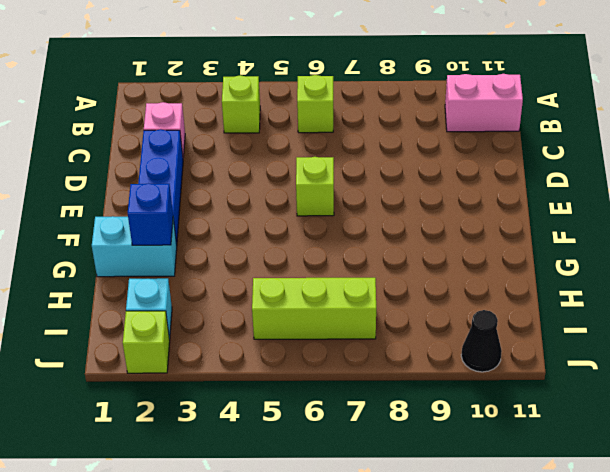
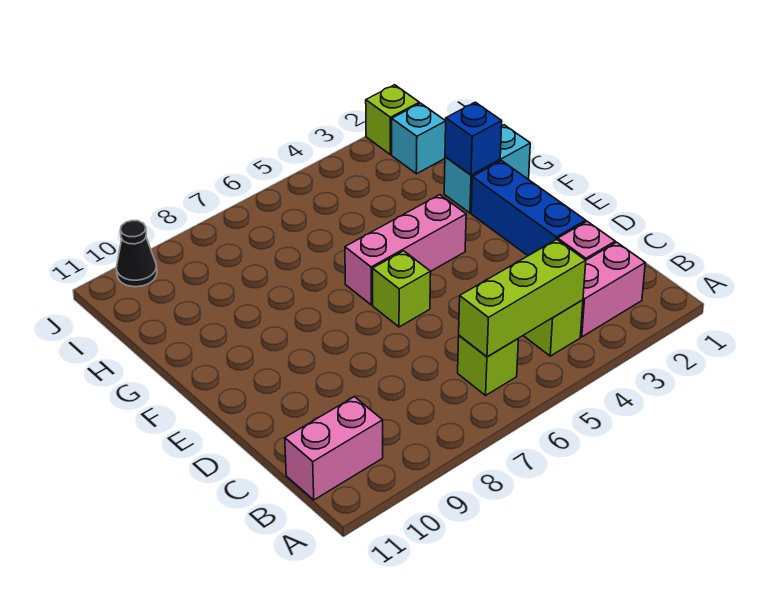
none -> pink 1x2 brick [581,242,645,337]
none -> pink 1x3 brick [345,195,466,305]
lime 1x3 brick [252,278,376,339] -> lime 1x3 brick moved to [459,239,586,357]

